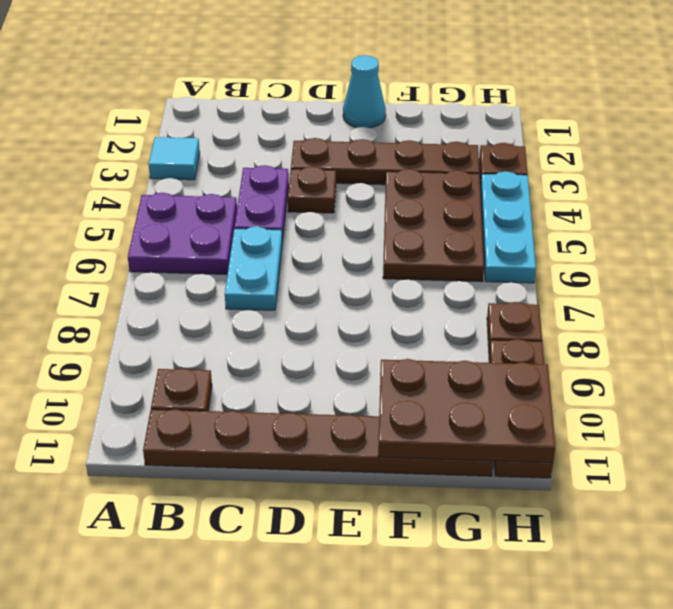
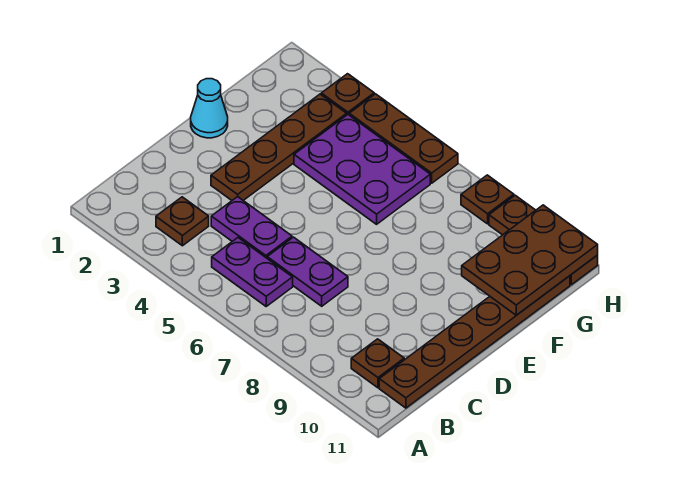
cyan 1x1 tile [149,137,200,180] -> none
purple 2x2 plate [128,193,237,274] -> purple 1x2 plate [212,238,293,306]
cyan 1x2 plate [225,227,282,310] -> purple 1x2 plate [267,237,348,306]
brown 1x1 plate [288,167,336,213] -> brown 1x1 plate moved to [156,197,209,246]
brown 2x3 plate [383,169,484,282] -> purple 2x3 plate [294,115,430,224]
cyan 1x3 plate [481,171,536,283] -> brown 1x3 plate [349,94,458,183]

